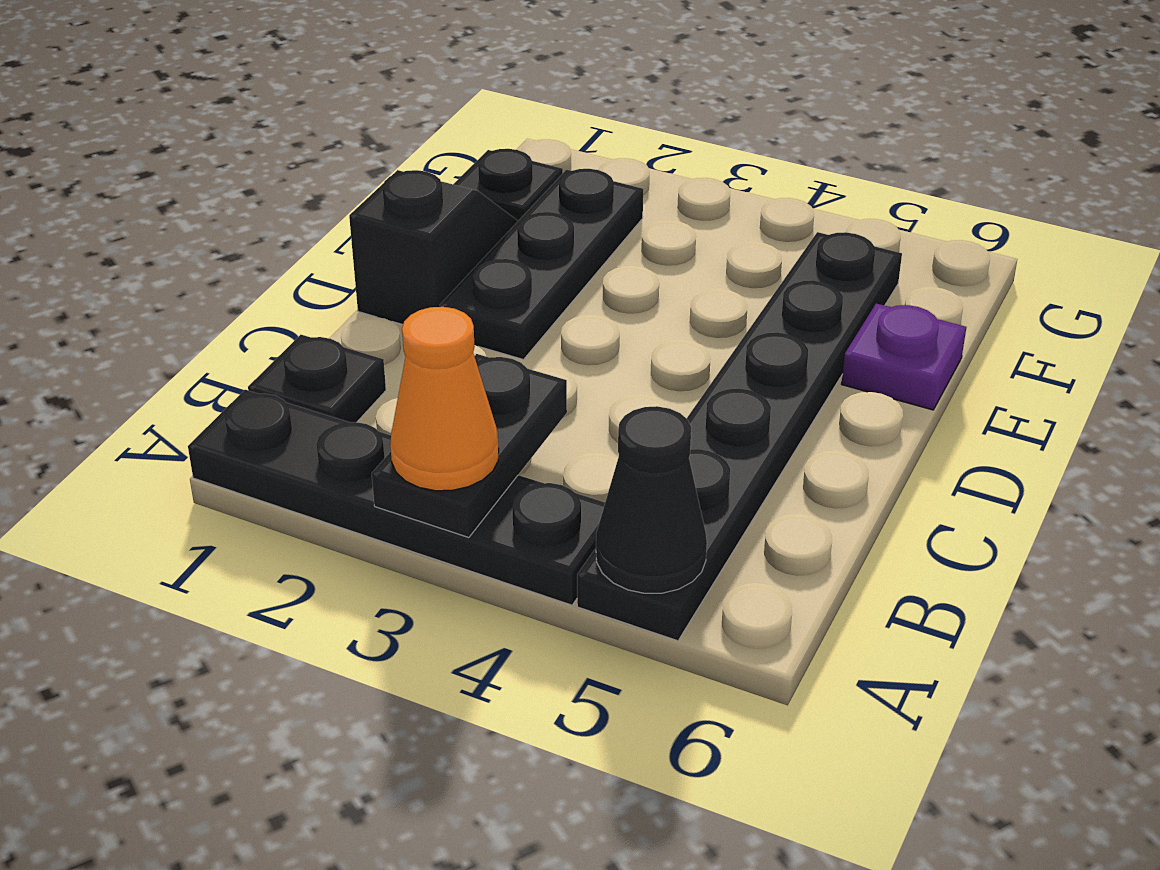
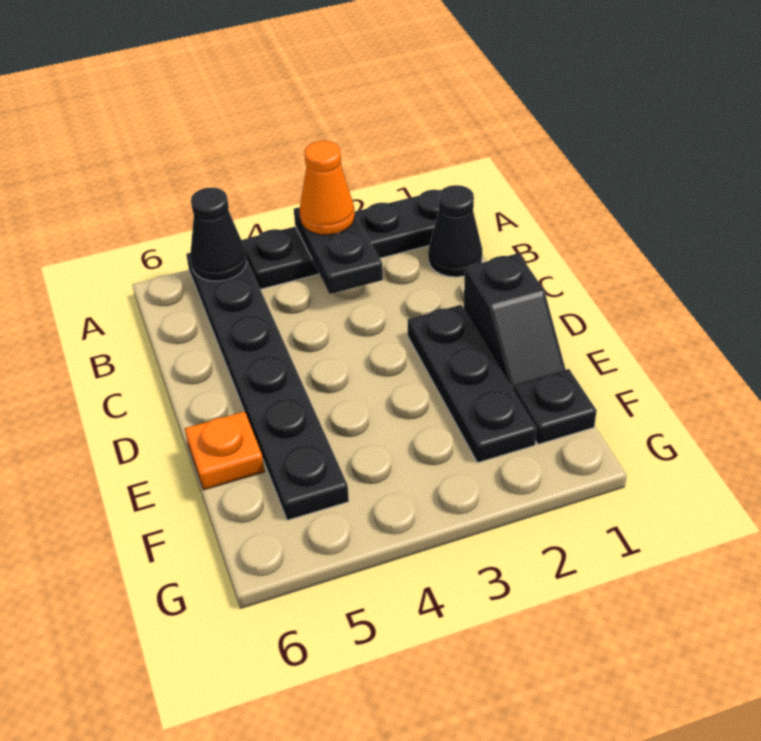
black 1x1 plate [248,335,386,422] -> black 1x1 cone [428,185,482,277]
purple 1x1 plate [842,303,966,410] -> orange 1x1 plate [185,411,265,490]

